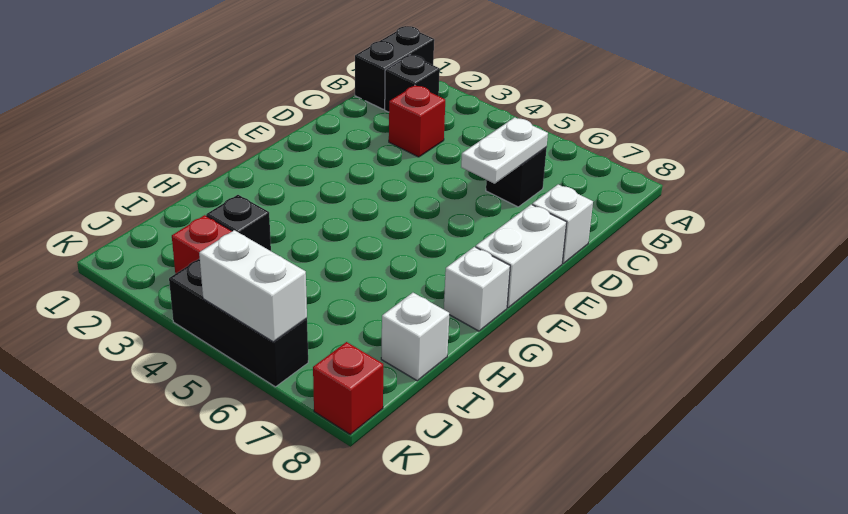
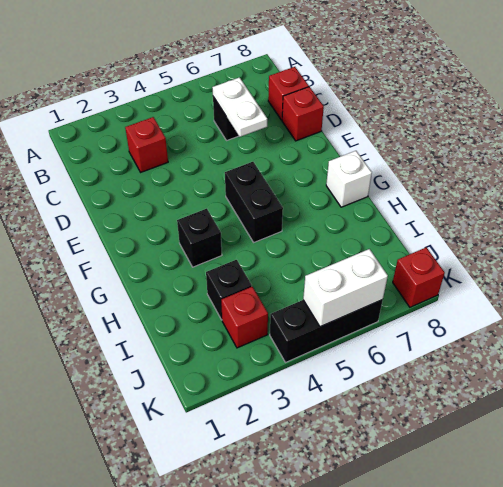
black 1x2 brick [355,26,434,109] -> black 1x2 brick moved to [225,162,283,242]
black 1x1 brick [385,55,440,112] -> black 1x1 brick moved to [177,209,222,267]
none -> red 1x1 brick [268,67,309,120]
white 1x1 brick [532,184,593,263] -> red 1x1 brick [282,87,324,141]
white 1x2 brick [476,204,567,308] -> none
white 1x1 brick [381,293,449,381] -> none

